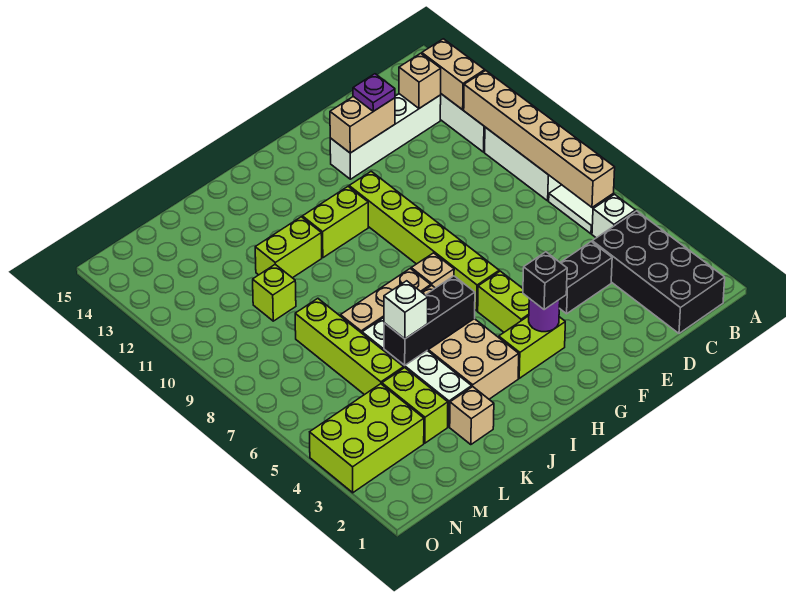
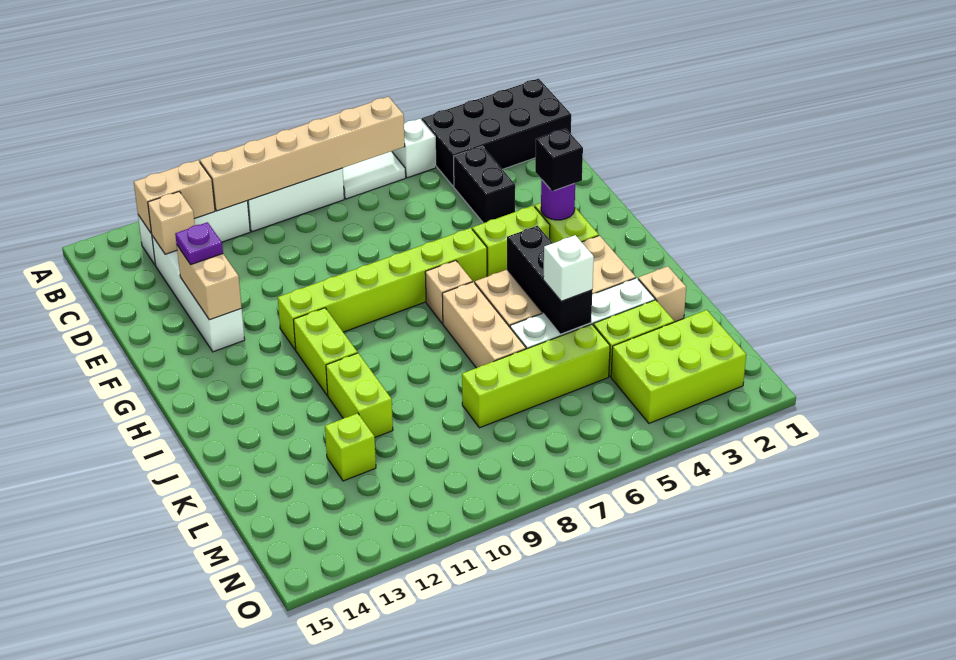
lime 1x1 brick [253,264,296,321] -> lime 1x1 brick moved to [325,413,376,481]
lime 2x3 brick [310,384,424,493] -> lime 2x3 brick turned to [611,310,746,423]

